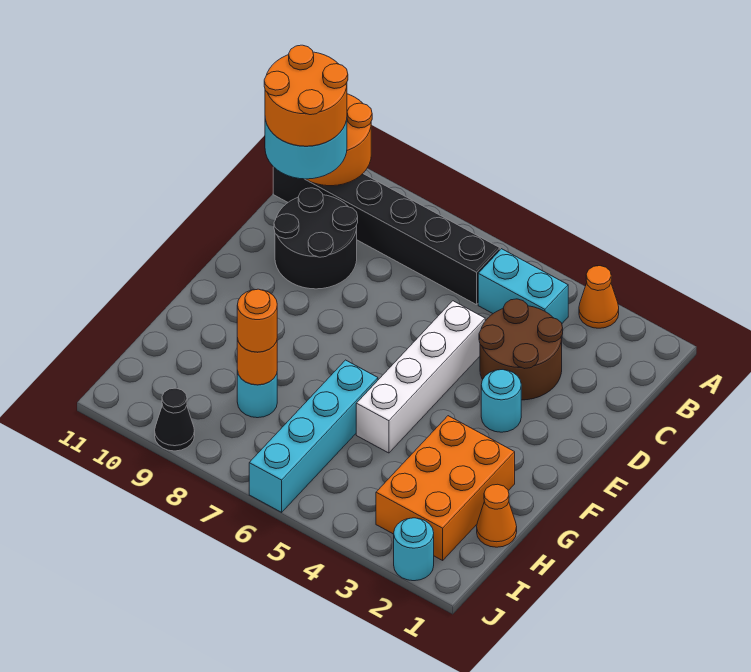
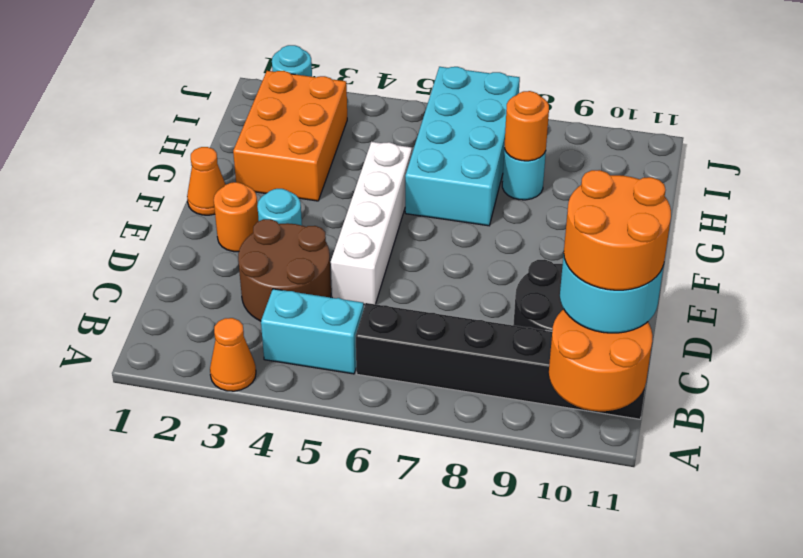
cyan 1x4 brick [249,360,378,512] -> cyan 2x4 brick [405,67,520,226]
orange 1x1 cone [477,484,517,547] -> orange 1x1 cone moved to [187,147,226,215]
orange 1x1 round brick [237,289,277,352] -> orange 1x1 round brick moved to [214,182,259,252]
black 1x1 cone [155,388,195,451] -> none

